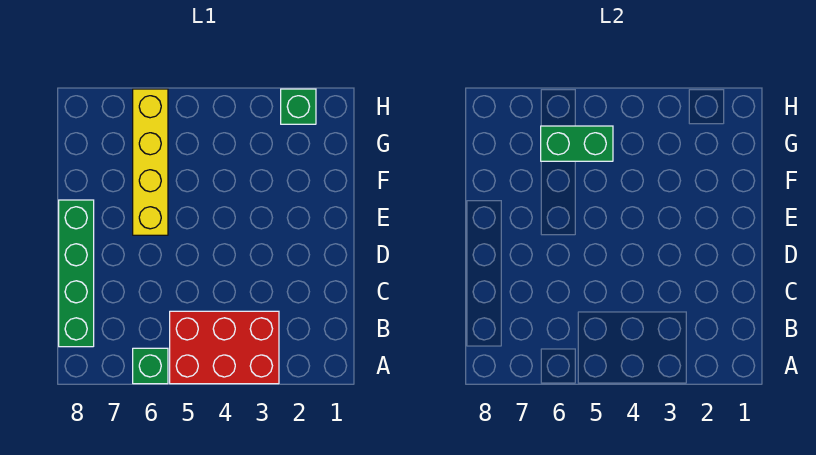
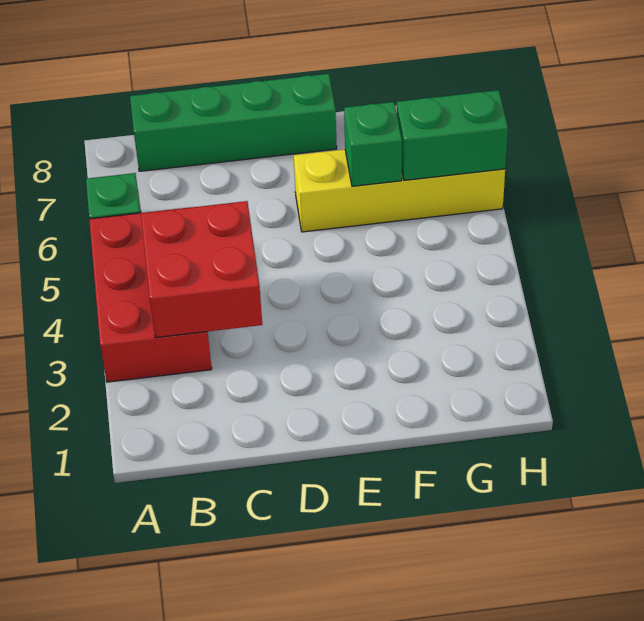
none -> red 2x2 brick [141,201,262,338]
green 1x2 brick [541,126,613,161] -> green 1x2 brick turned to [397,90,508,180]
green 1x1 brick [281,89,316,124] -> green 1x1 brick moved to [344,102,402,186]

